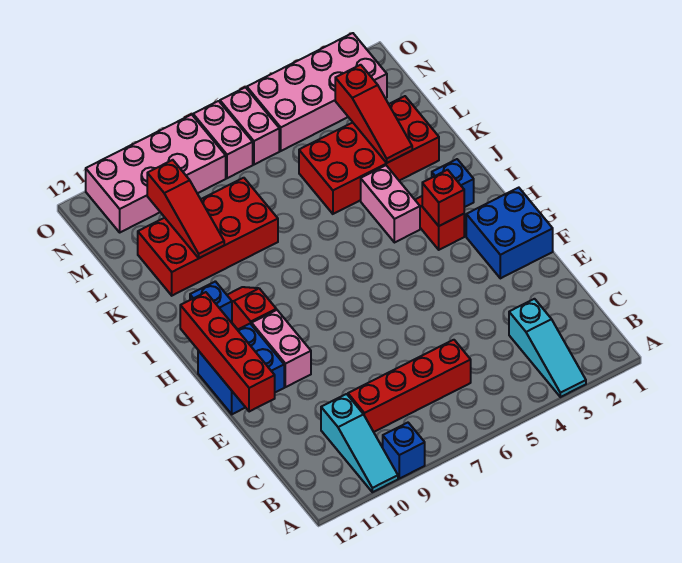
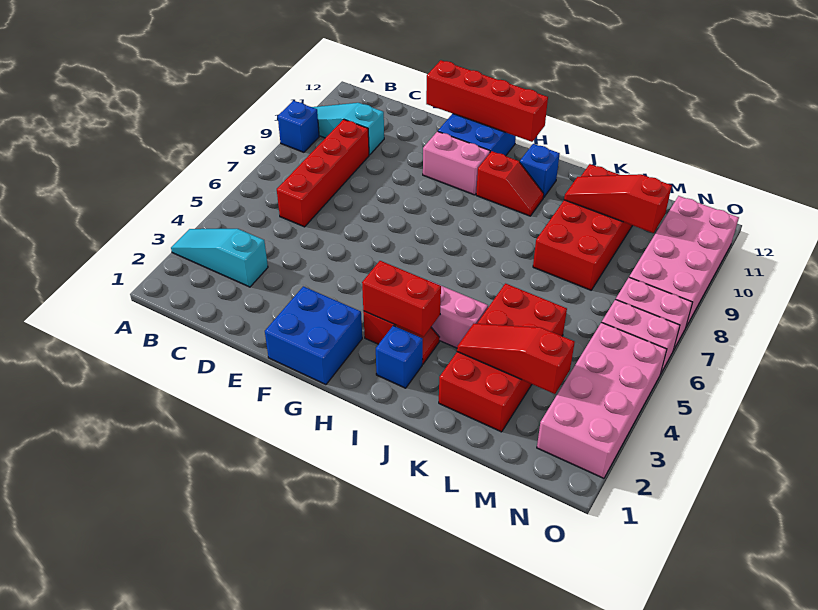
red 1x1 brick [422,170,464,226] -> red 1x2 brick [362,261,441,337]

